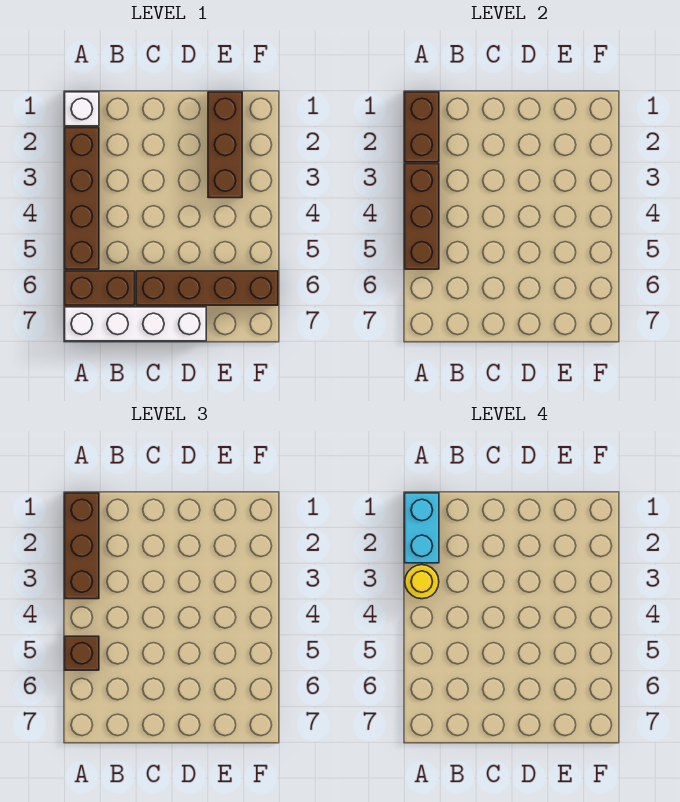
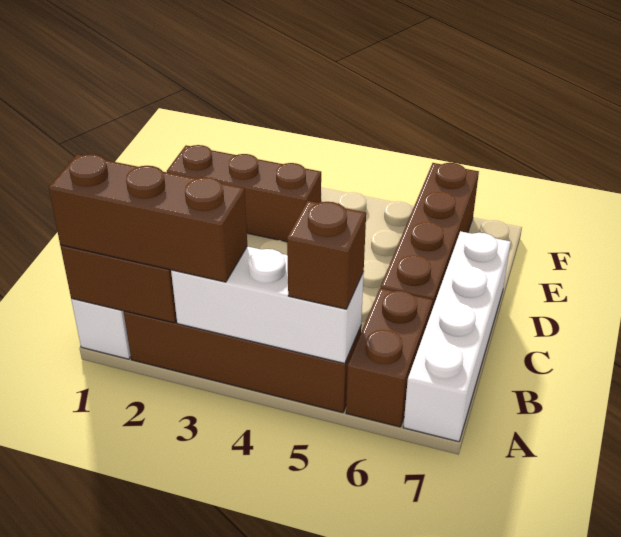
cyan 1x2 brick [405,493,439,563] -> none
brown 1x3 brick [405,164,439,269] -> white 1x3 brick [171,247,364,363]
yellow 1x1 round brick [405,565,439,599] -> none

